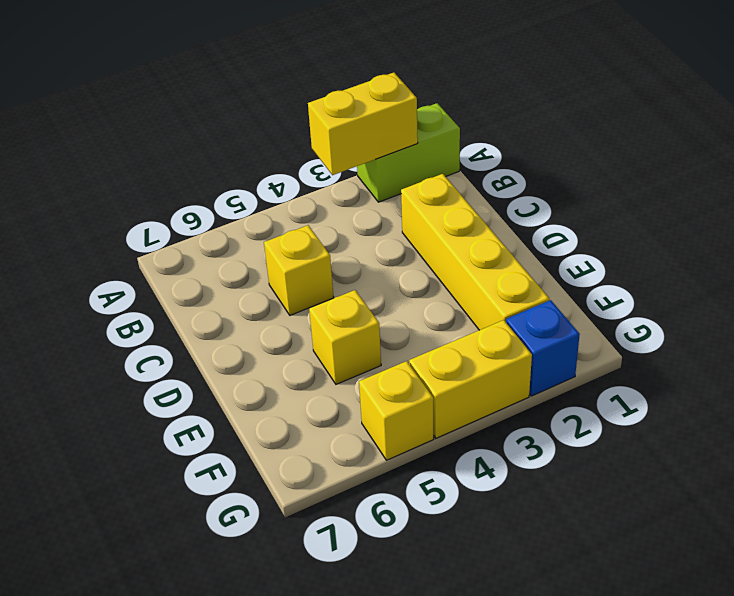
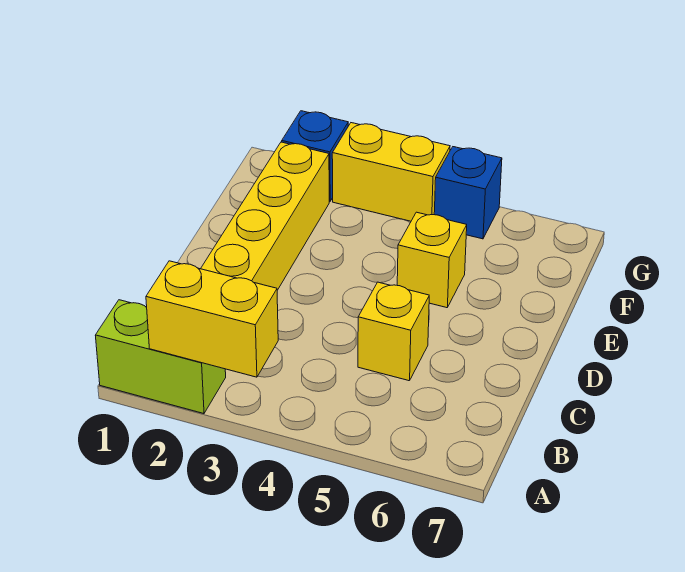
yellow 1x1 brick [359,361,434,460] -> blue 1x1 brick [434,147,502,239]

